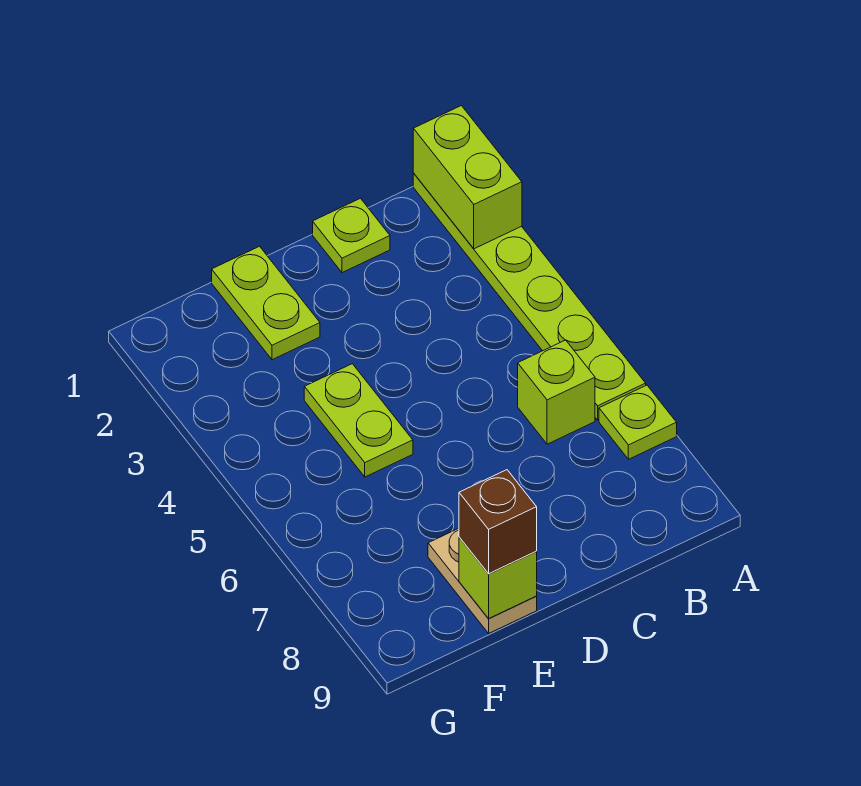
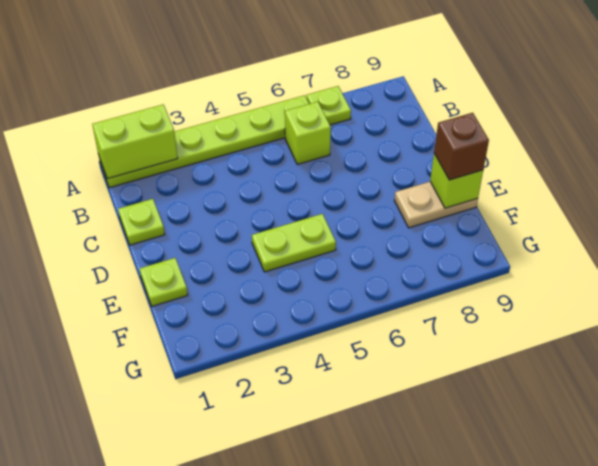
lime 1x2 plate [212,246,320,360] -> lime 1x1 plate [140,258,188,306]

